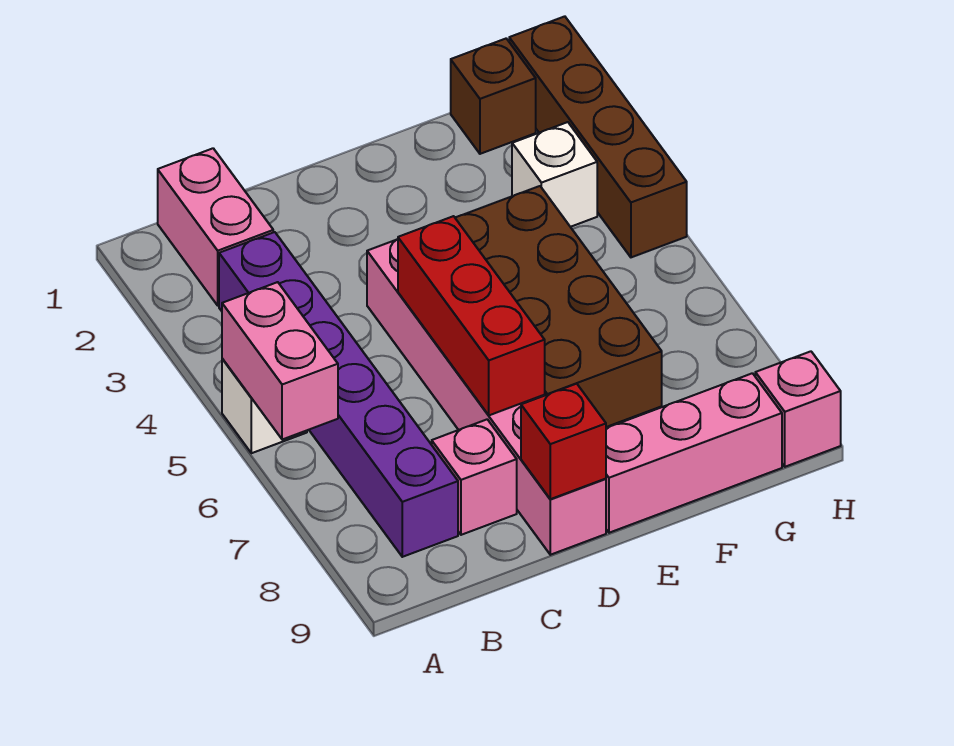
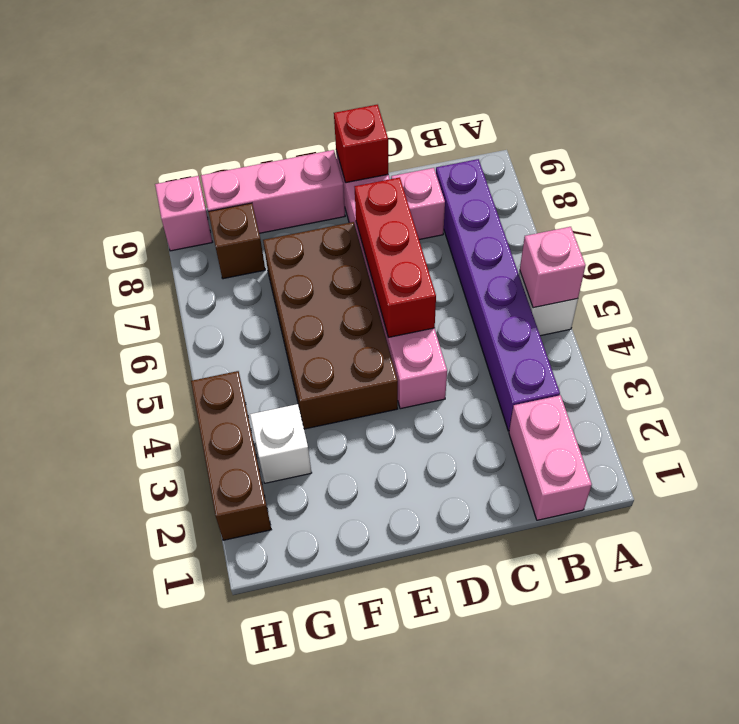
pink 1x2 brick [222,282,338,440] -> pink 1x1 brick [520,227,585,308]
brown 1x1 brick [451,39,536,154] -> brown 1x1 brick moved to [208,203,265,279]
brown 1x4 brick [509,16,687,257] -> brown 1x3 brick [191,371,271,540]

